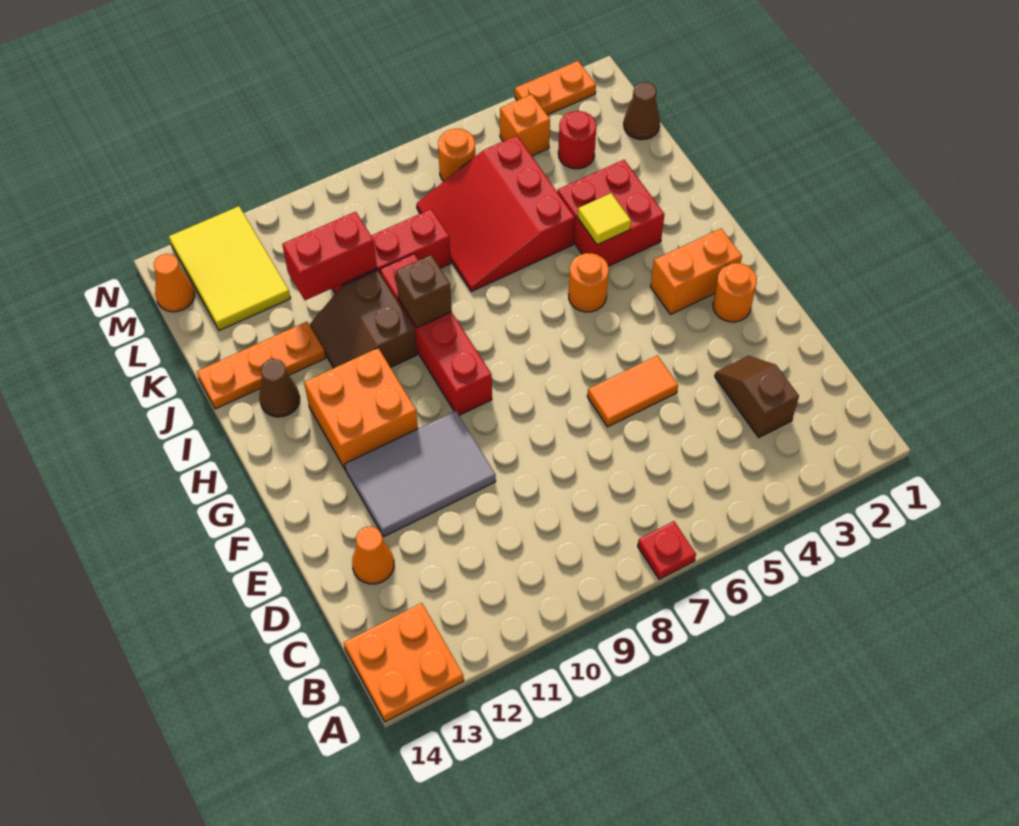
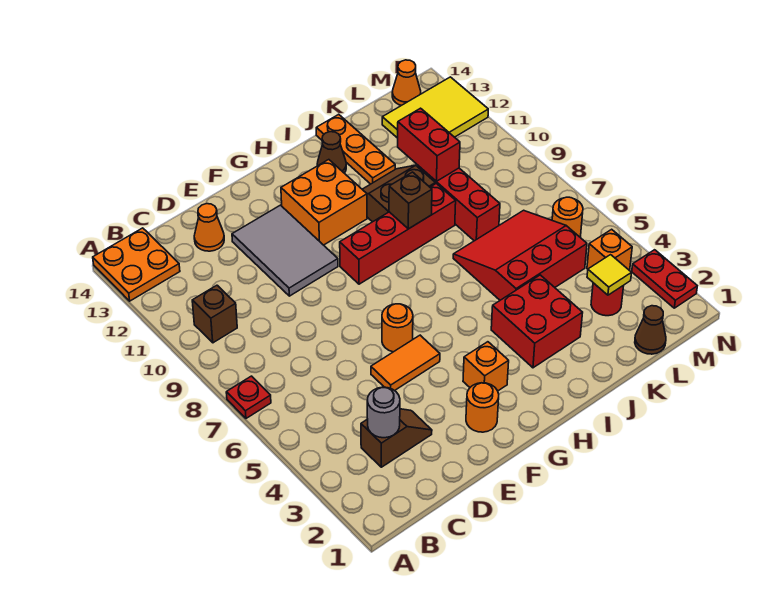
none -> brown 1x1 brick [192,285,237,343]
none -> grey 1x1 round brick [367,387,400,438]
orange 1x2 tile [587,355,678,427] -> orange 1x2 tile turned to [371,335,440,391]
orange 1x2 brick [650,228,742,314] -> orange 1x1 brick [463,342,509,391]
orange 1x1 round brick [568,253,609,312] -> orange 1x1 round brick moved to [382,304,413,352]
yellow 1x1 tile [578,193,631,245] -> yellow 1x1 tile moved to [587,255,631,295]
orange 1x2 plate [515,61,596,115] -> red 1x2 plate [632,250,697,308]

